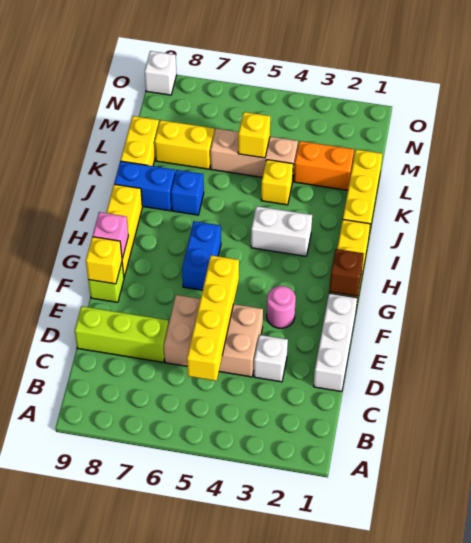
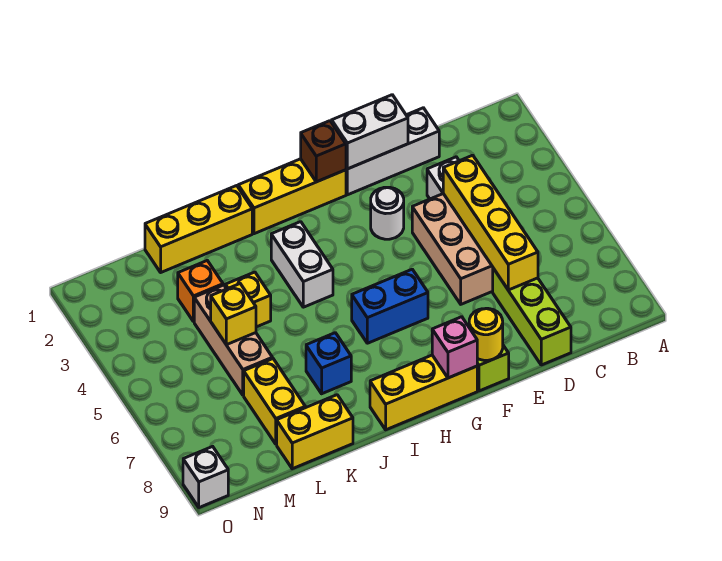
yellow 1x4 brick [187,255,239,381] -> yellow 1x4 brick turned to [443,155,538,290]
none -> white 1x2 brick [332,95,408,169]
pink 1x1 round brick [267,286,296,328] -> white 1x1 round brick [371,187,404,239]
yellow 1x1 brick [86,237,122,284] -> yellow 1x1 round brick [469,308,503,360]
blue 1x2 brick [114,161,175,211] -> none
orange 1x2 brick [294,141,354,190] -> orange 1x1 brick [178,261,223,322]

